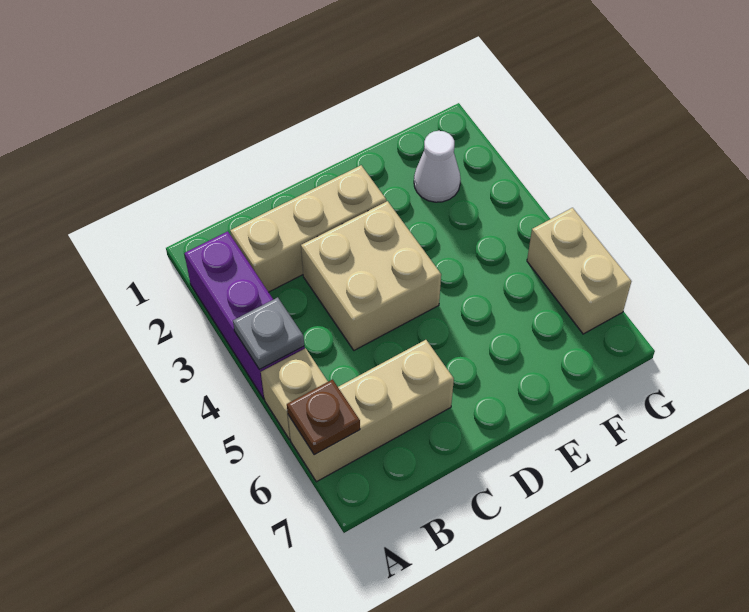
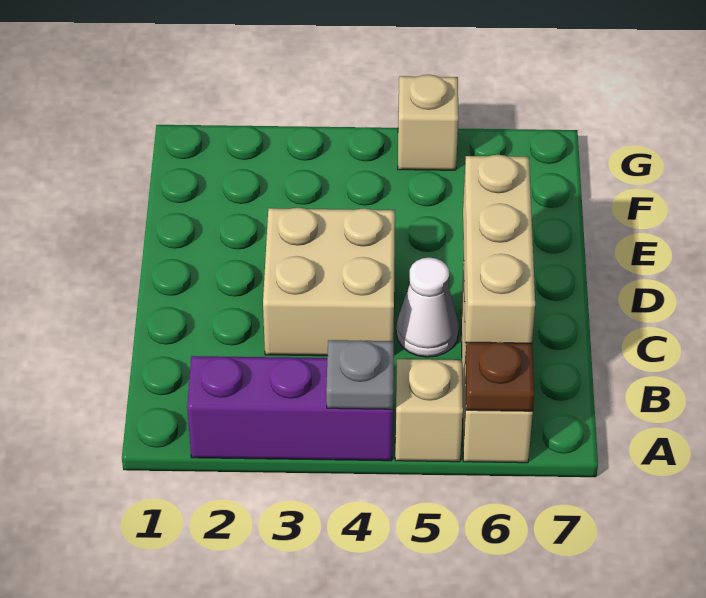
tan 1x3 brick [230,165,386,292] -> tan 1x3 brick moved to [463,155,535,357]
white 1x1 cone [414,131,461,202] -> white 1x1 cone moved to [396,258,459,357]
tan 1x2 brick [527,208,632,334] -> tan 1x1 brick [398,75,458,170]

